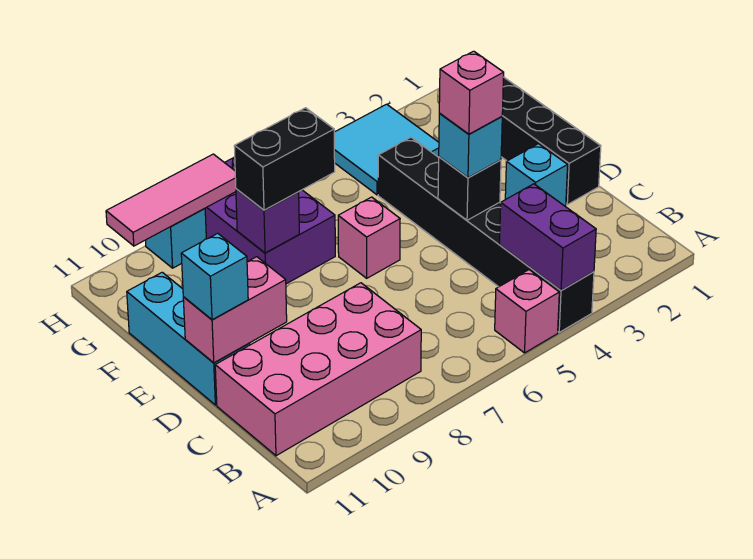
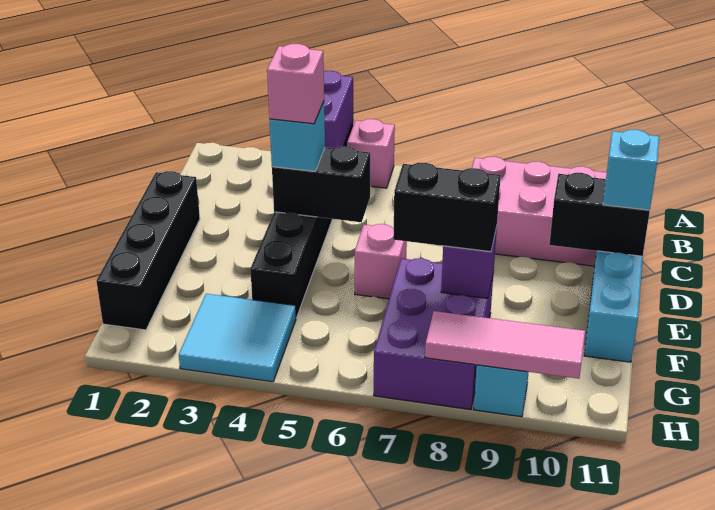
cyan 1x1 brick [505,144,568,206] -> none
black 1x1 brick [438,157,501,220] -> black 1x2 brick [272,146,370,222]
pink 1x2 brick [183,257,287,363] -> black 1x2 brick [549,173,650,256]

